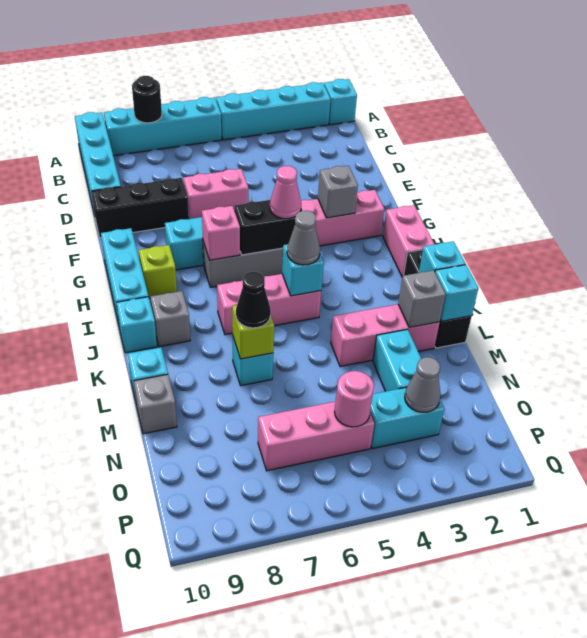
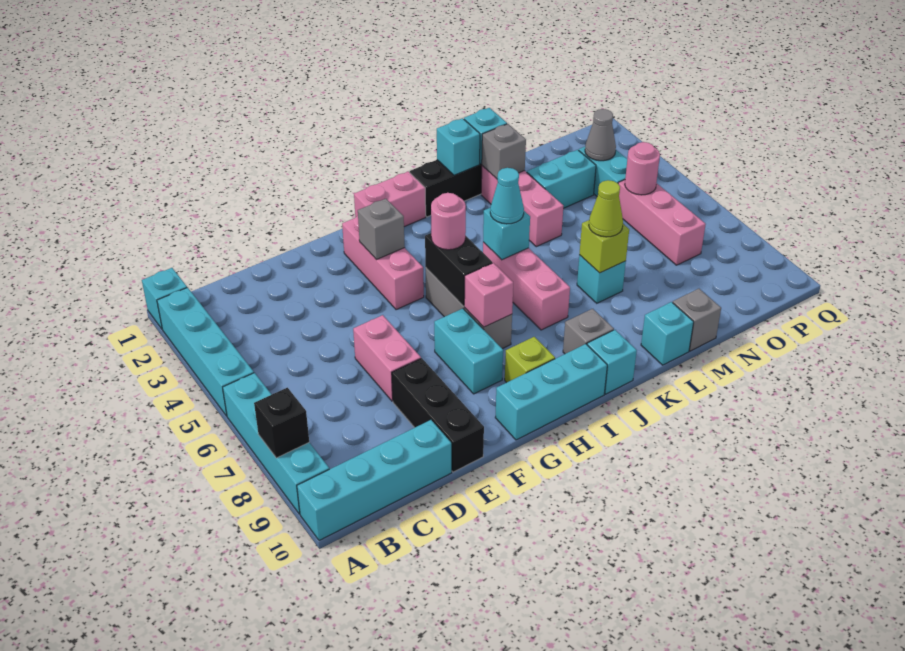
black 1x1 round brick [132,76,162,123] -> black 1x1 brick [254,388,309,458]
pink 1x1 cone [270,166,301,219] -> pink 1x1 round brick [431,193,466,250]
grey 1x1 cone [287,211,320,265] -> cyan 1x1 cone [490,168,524,224]
black 1x1 cone [236,272,271,328] -> lime 1x1 cone [589,180,623,237]

